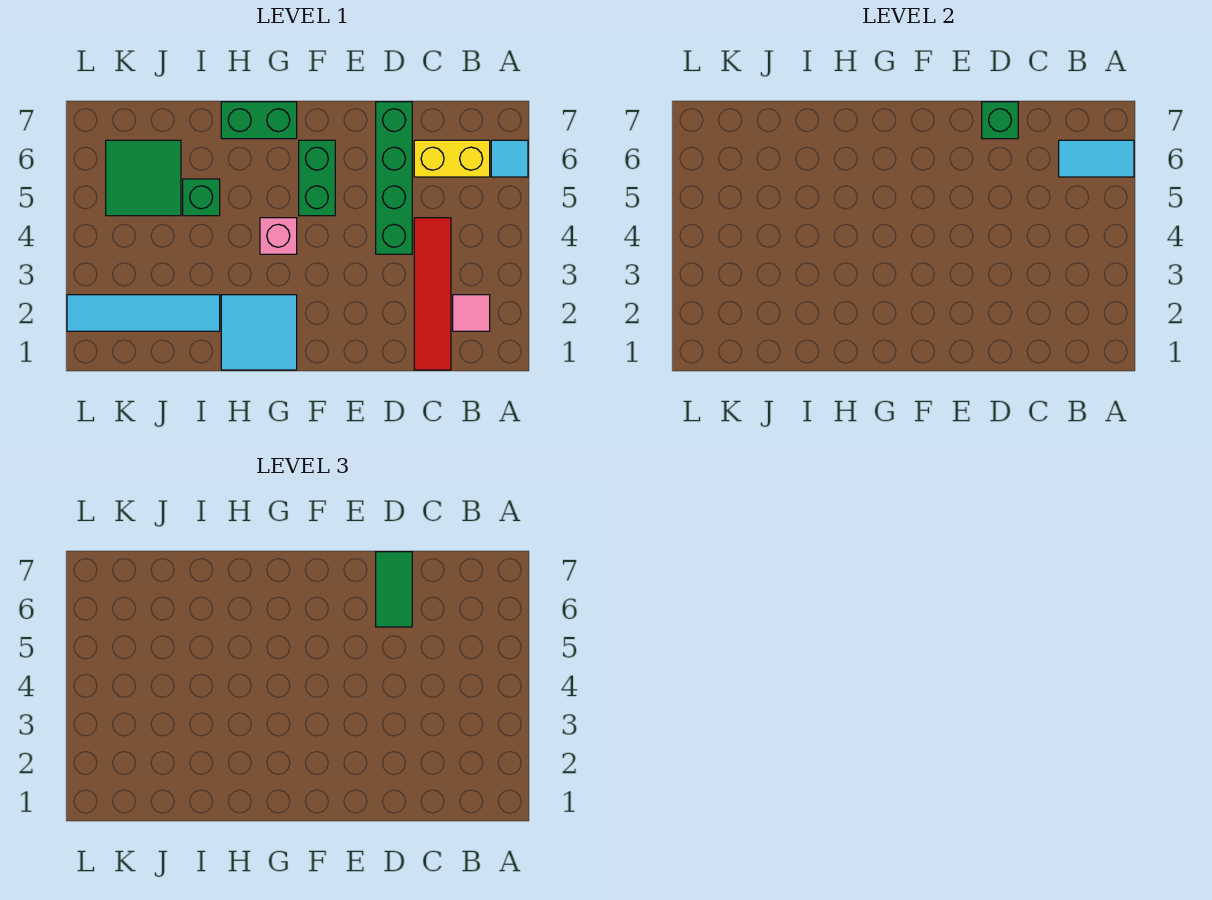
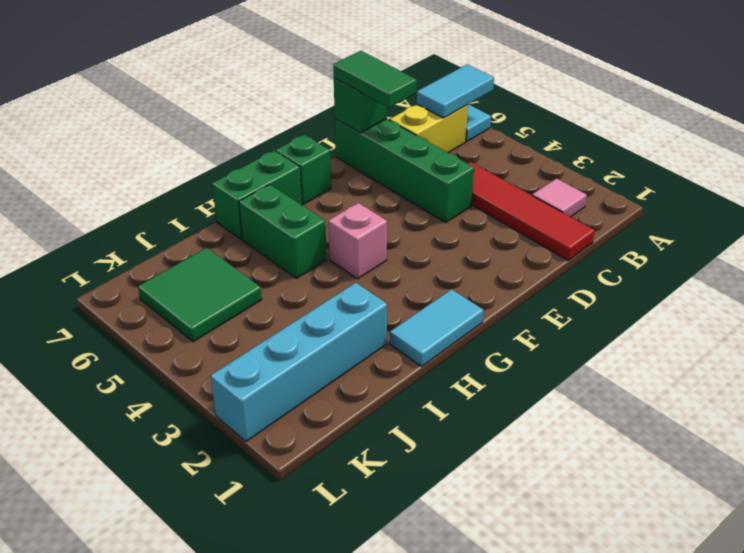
green 1x2 brick [299,140,335,216] -> green 1x2 brick moved to [239,184,327,278]
cyan 2x2 tile [221,295,297,370] -> cyan 1x2 tile [390,289,483,366]
cyan 1x4 tile [67,295,220,331] -> cyan 1x4 brick [211,283,387,441]
green 1x1 brick [183,179,220,216] -> green 1x1 brick moved to [276,135,331,204]

